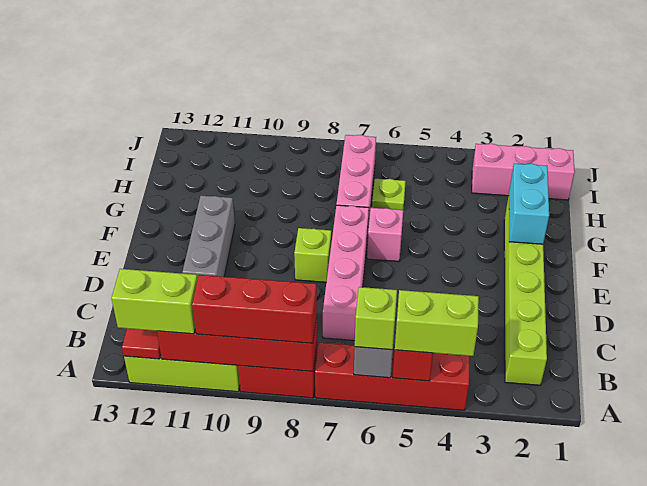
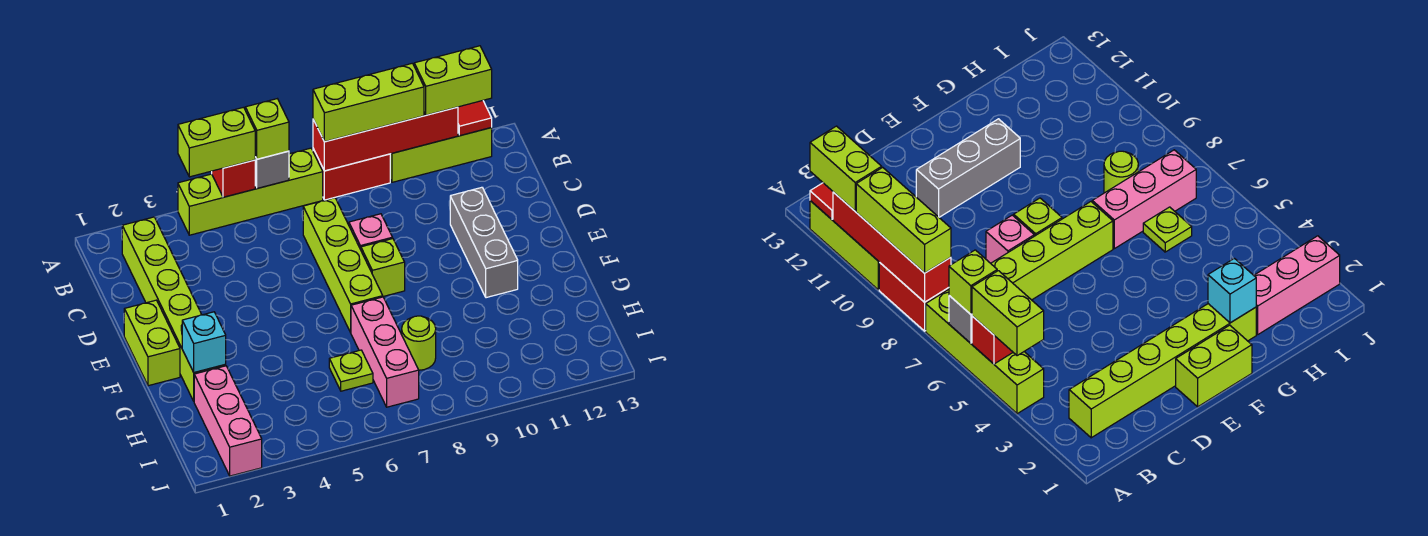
red 1x4 brick [315,342,470,410] -> lime 1x4 brick [178,148,323,235]
red 1x3 brick [192,275,317,343] -> lime 1x3 brick [313,63,424,142]
pink 1x4 brick [323,205,369,341] -> lime 1x4 brick [303,198,383,333]
none -> lime 1x2 brick [124,300,180,386]
cyan 1x2 brick [509,164,549,244] -> cyan 1x1 brick [182,312,226,372]
pink 1x1 brick [367,208,403,261] -> pink 1x1 brick moved to [349,214,393,250]
none -> lime 1x1 round brick [402,316,436,370]
pink 1x3 brick [472,144,575,200] -> pink 1x3 brick turned to [194,366,262,476]

